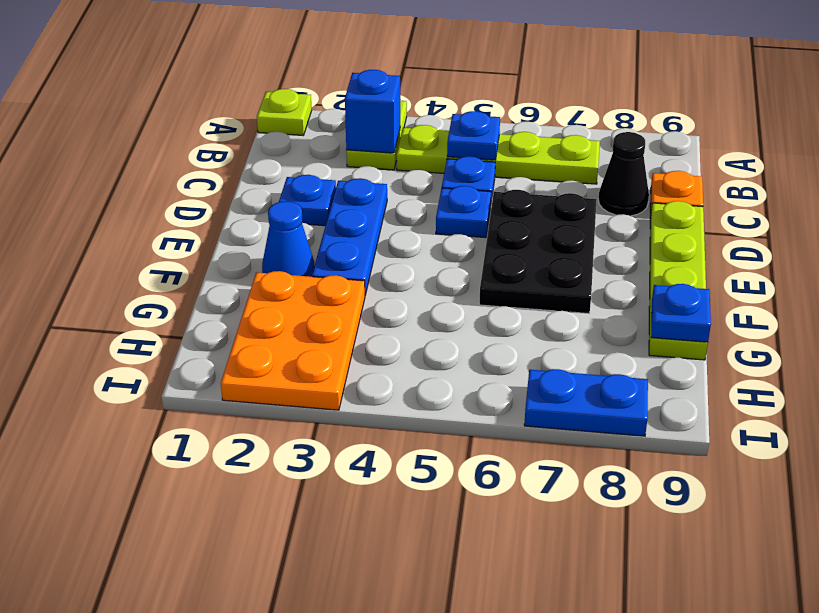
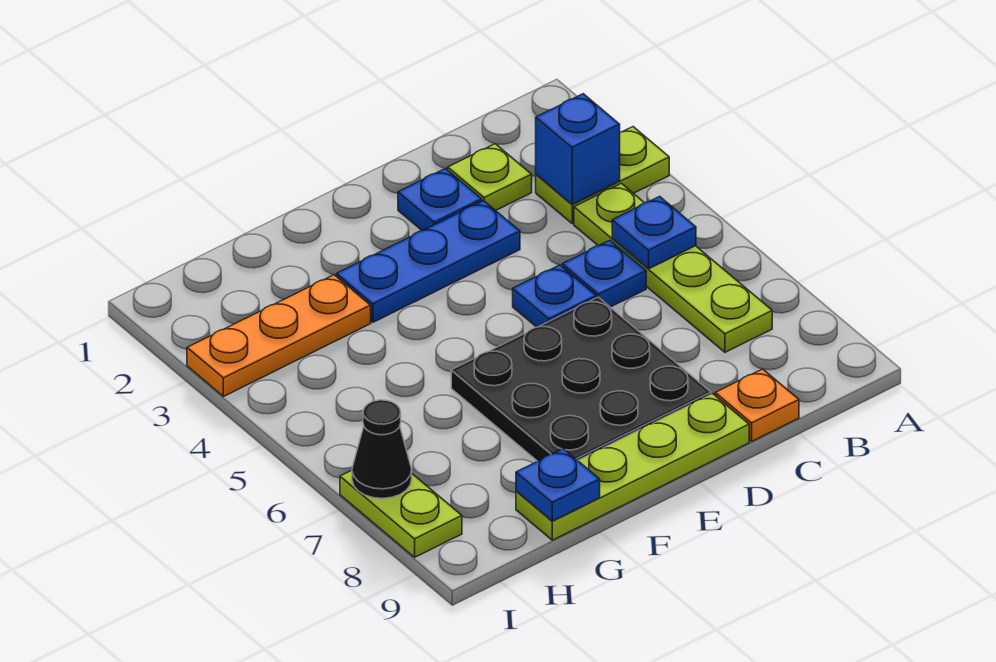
lime 1x1 plate [257,89,312,135] -> lime 1x1 plate moved to [448,144,532,210]
black 1x1 cone [598,132,649,216] -> black 1x1 cone moved to [352,400,412,498]
black 2x3 plate [479,190,597,314] -> black 3x3 plate [451,297,711,461]
blue 1x1 cone [262,201,314,277] -> none
orange 2x3 plate [221,271,365,410] -> orange 1x3 plate [187,275,371,397]
blue 1x2 plate [524,369,648,436] -> lime 1x2 plate [340,470,462,557]

